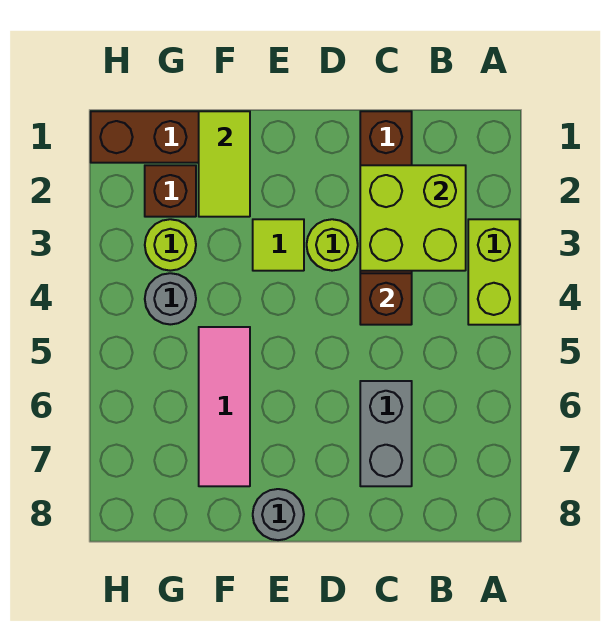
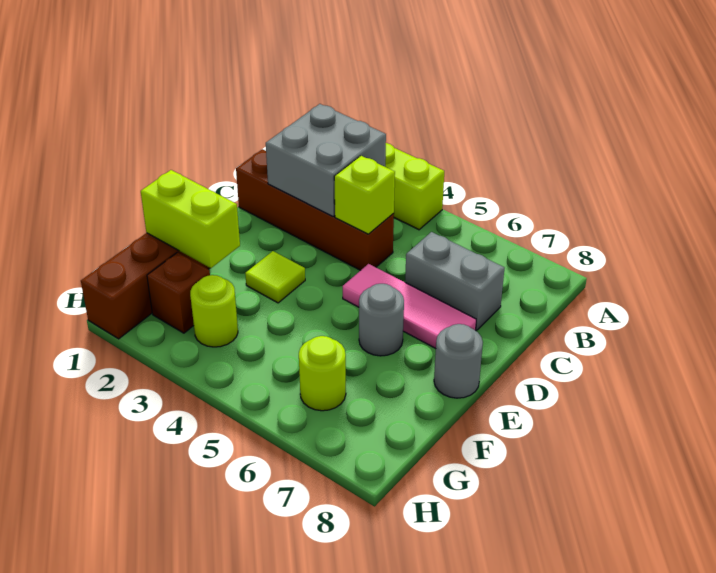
lime 2x2 brick [360,165,466,271] -> grey 2x2 brick [266,104,386,217]
brown 1x1 brick [360,273,412,325] -> lime 1x1 brick [334,156,395,234]
lime 1x1 round brick [307,219,358,271] -> lime 1x1 round brick moved to [299,336,346,411]
lime 1x2 tile [199,111,250,217] -> lime 1x2 brick [141,170,240,268]
pink 1x3 tile [199,327,250,486] -> pink 1x3 tile moved to [343,264,476,349]
grey 1x1 round brick [145,273,196,325] -> grey 1x1 round brick moved to [359,284,404,356]

